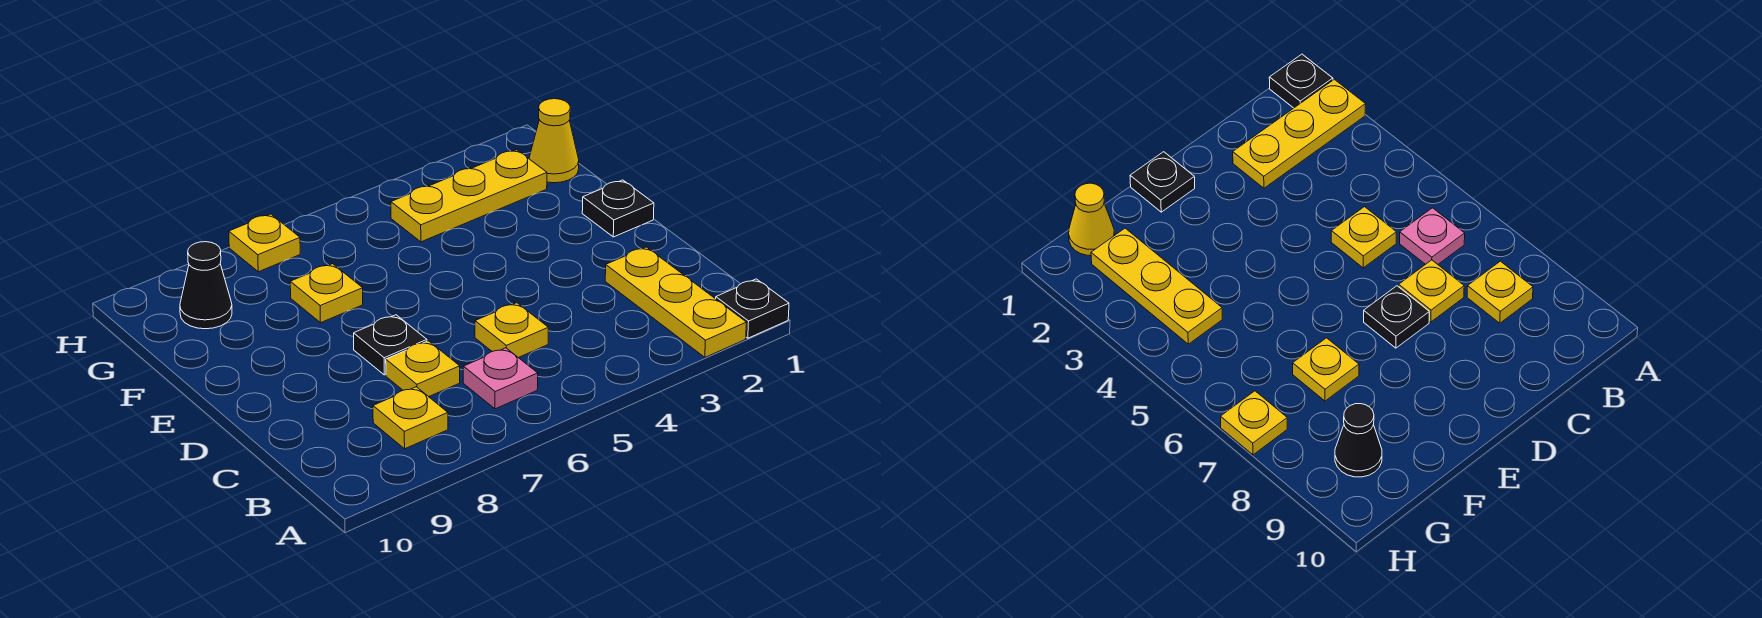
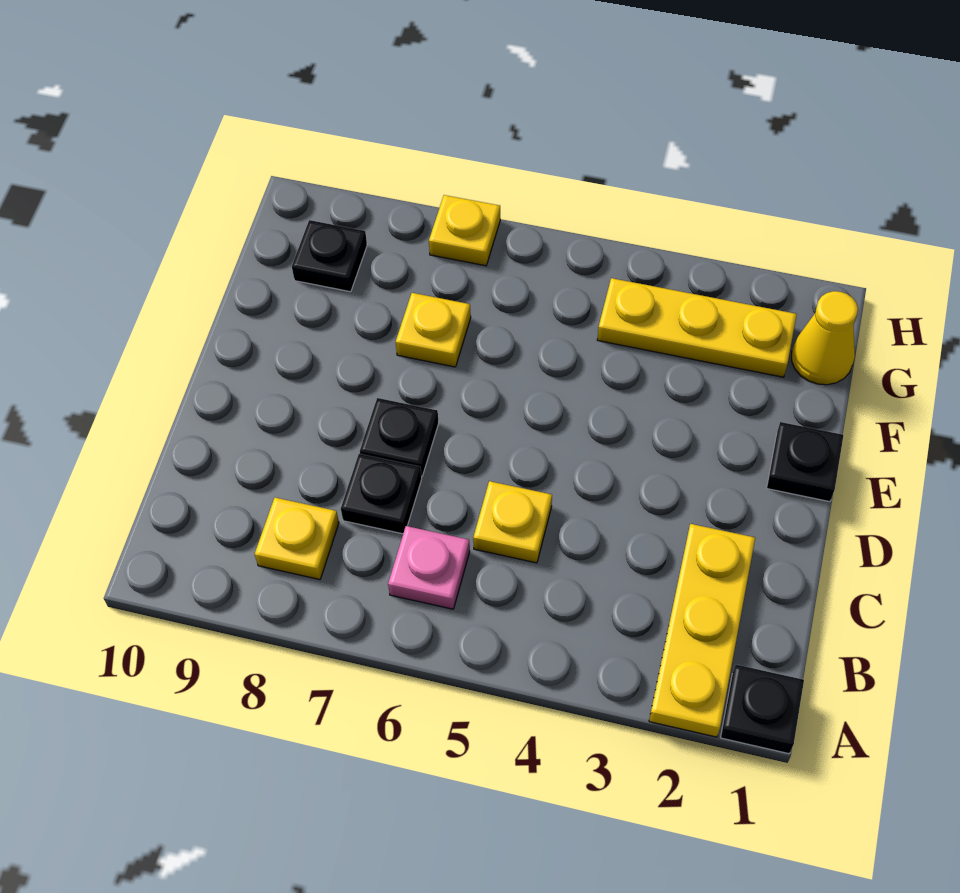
yellow 1x1 plate [386,341,460,397] -> black 1x1 plate [341,454,422,534]
black 1x1 cone [180,242,232,329] -> black 1x1 plate [292,220,367,292]

